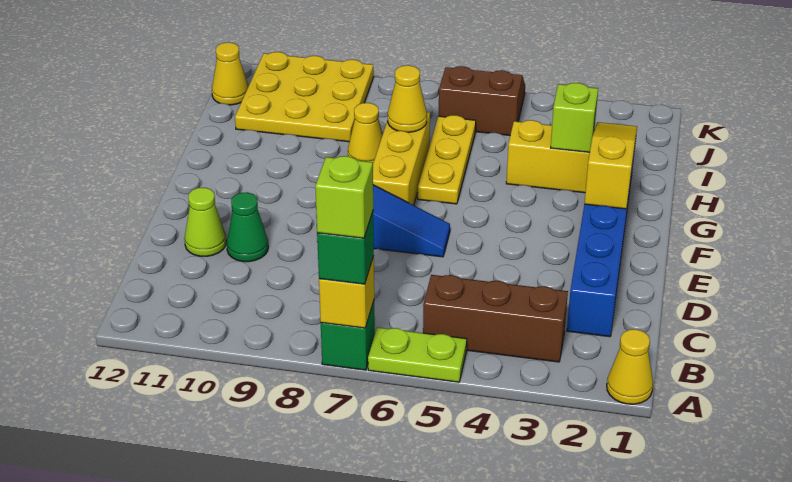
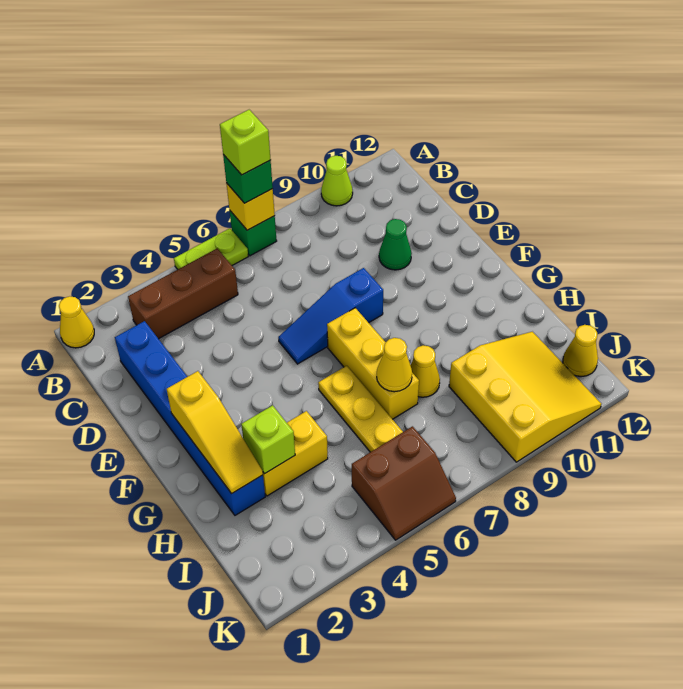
lime 1x1 cone [184,188,226,256] -> lime 1x1 cone moved to [321,156,353,206]
yellow 3x3 plate [235,52,374,142] -> yellow 3x3 slope [449,332,601,462]

